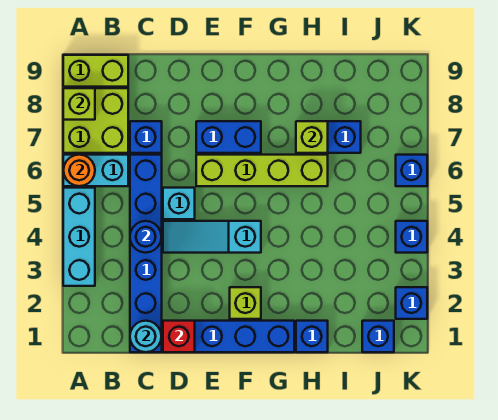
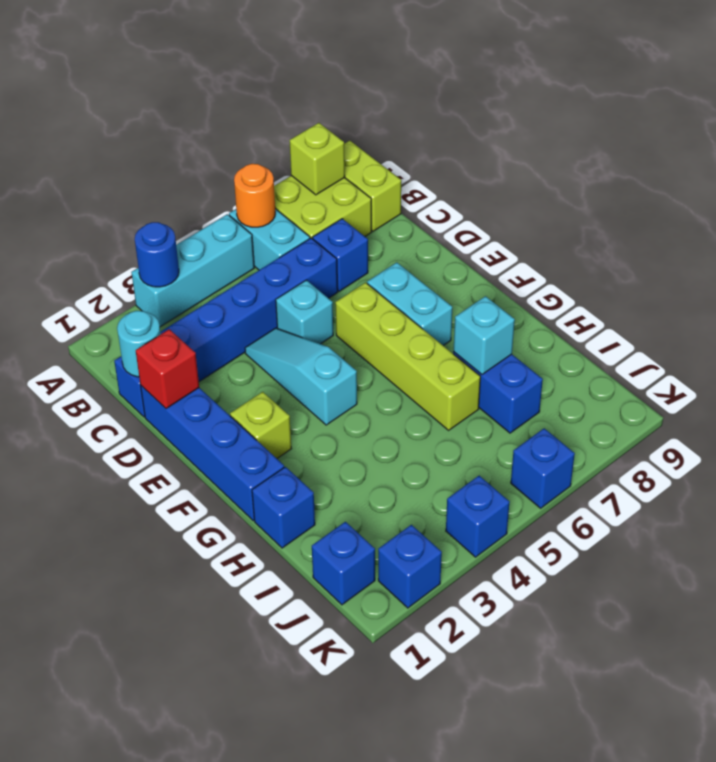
blue 1x1 round brick [130,221,162,253] -> blue 1x1 round brick moved to [135,222,179,287]
blue 1x2 brick [196,121,261,153] -> cyan 1x2 brick [367,262,452,346]
lime 1x1 brick [296,121,328,153] -> cyan 1x1 brick [453,296,515,375]

